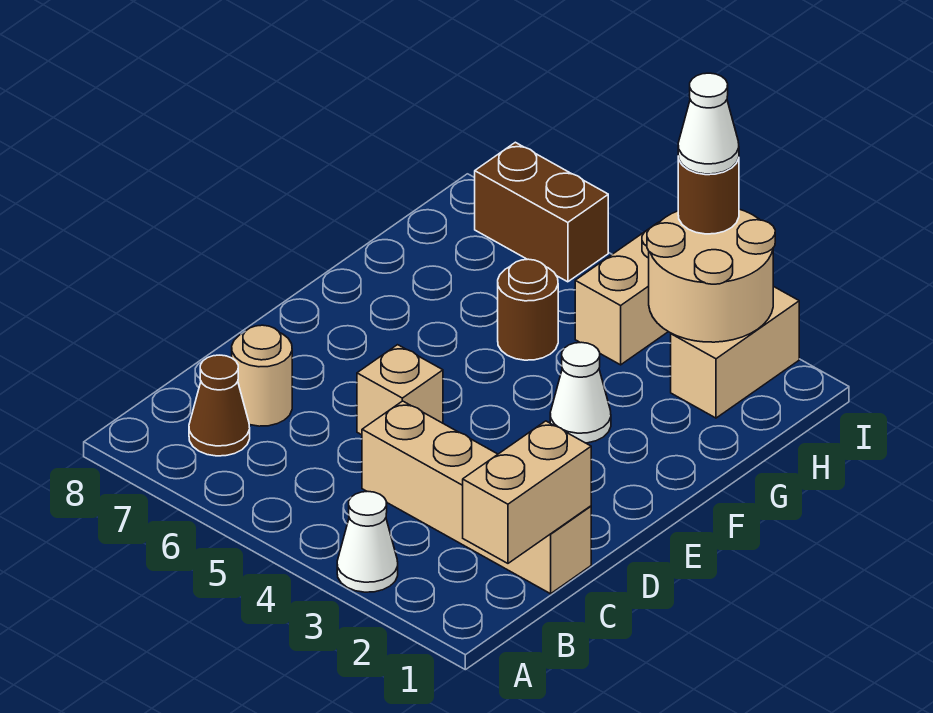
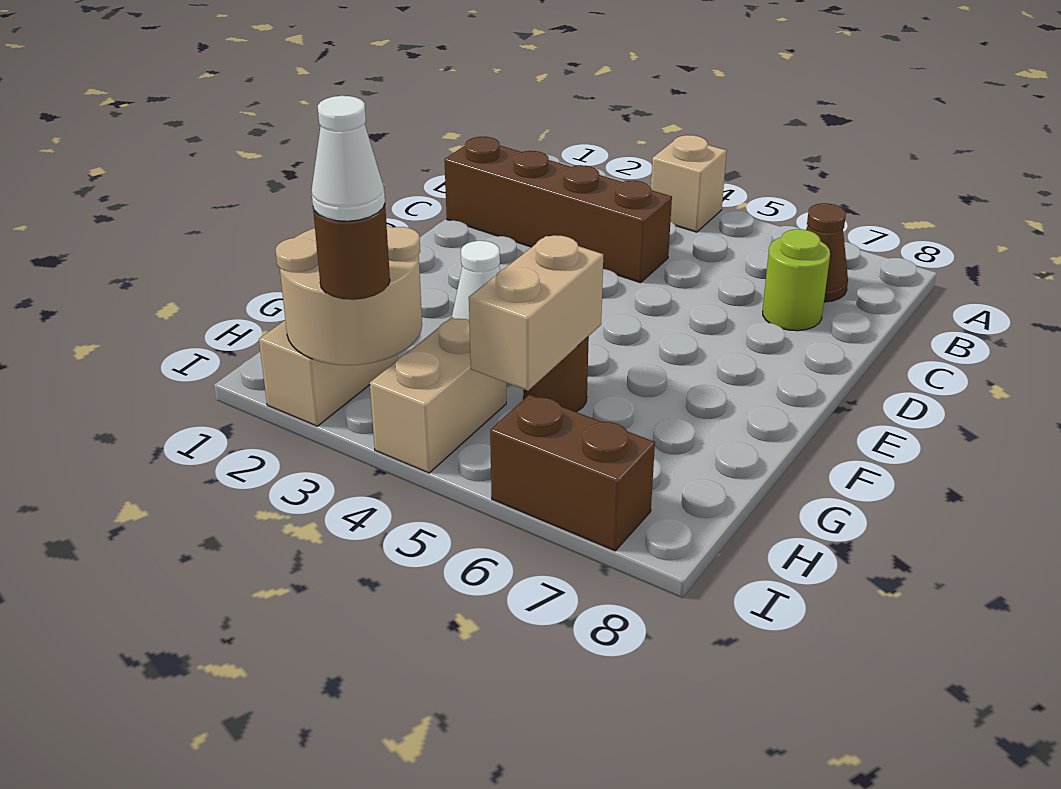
white 1x1 cone [337,492,398,592] -> none
tan 1x2 brick [463,421,591,563] -> tan 1x2 brick moved to [469,235,603,391]
tan 1x4 brick [362,401,591,594] -> brown 1x4 brick [444,137,672,283]
tan 1x1 round brick [232,325,292,426] -> lime 1x1 round brick [763,229,830,331]
tan 1x1 brick [357,345,443,435] -> tan 1x1 brick moved to [651,135,727,232]

